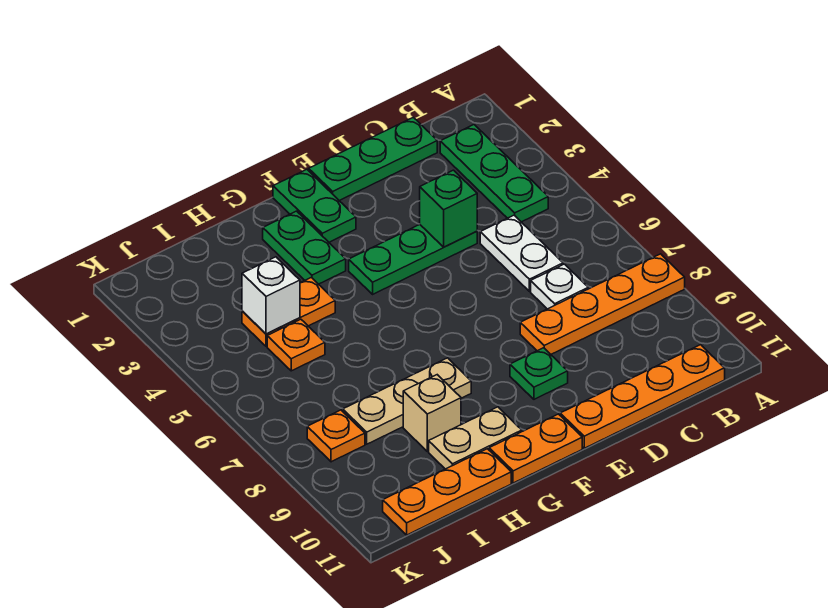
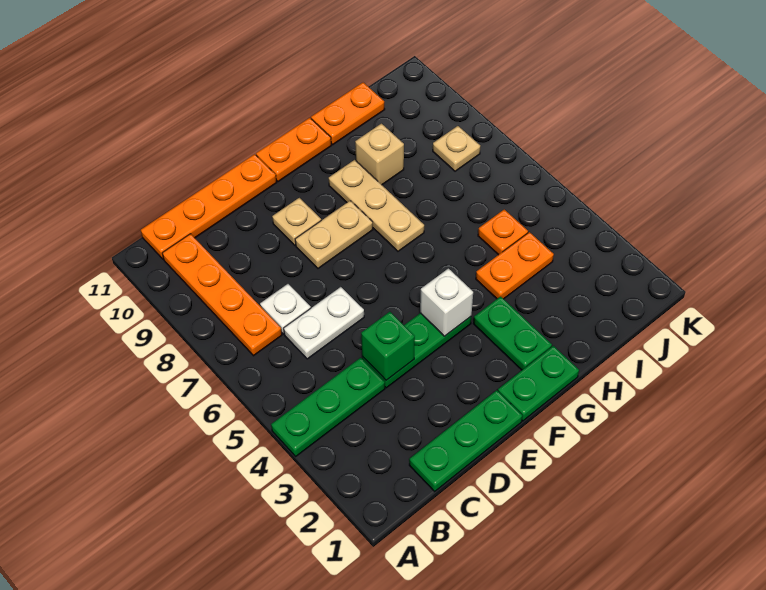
orange 1x4 plate [520,254,685,354] -> orange 1x4 plate turned to [162,234,282,356]
green 1x3 plate [440,125,548,222] -> green 1x3 plate turned to [271,358,385,456]
white 1x2 plate [480,215,563,291] -> white 1x2 plate turned to [284,287,364,359]
green 1x1 plate [510,348,568,399] -> tan 1x1 plate [272,198,321,245]
green 1x2 plate [273,169,356,242] -> green 1x2 plate turned to [498,346,579,421]
tan 1x3 plate [343,358,471,444] -> tan 1x3 plate turned to [329,160,424,251]
tan 1x2 plate [429,407,522,469] -> tan 1x2 plate moved to [295,201,373,268]
orange 1x3 plate [383,449,511,535] -> orange 1x2 plate [311,83,385,145]
white 1x1 brick [242,257,300,334] -> white 1x1 brick moved to [420,269,473,336]
orange 1x1 plate [307,410,365,462] -> tan 1x1 plate [433,126,480,171]

